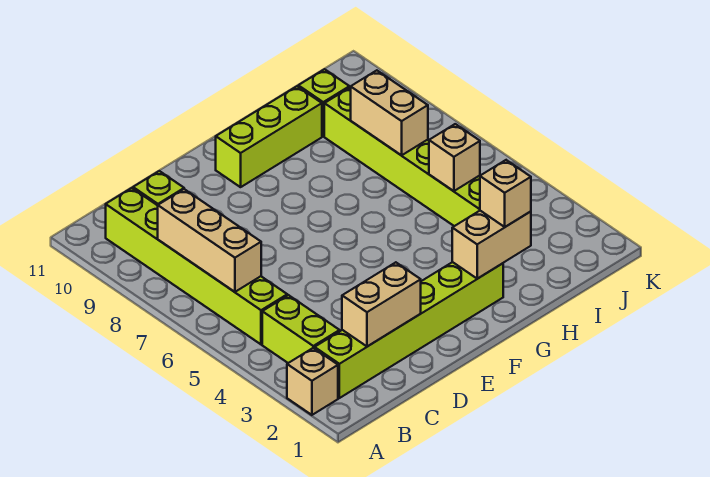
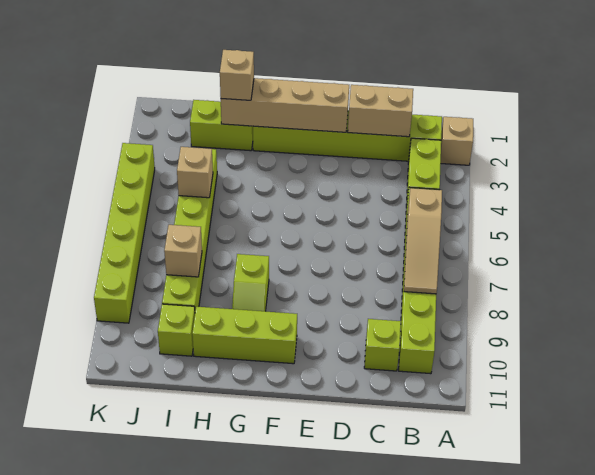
tan 1x3 brick [158,189,261,292] -> tan 1x3 slope [404,188,442,294]
tan 1x2 brick [452,211,531,279] -> tan 1x4 brick [221,78,349,132]
none -> lime 1x2 slope [232,254,269,311]
none -> lime 1x2 brick [190,100,253,151]
tan 1x2 brick [351,70,428,155] -> tan 1x1 brick [164,225,202,277]
none -> lime 1x6 brick [94,143,155,323]

